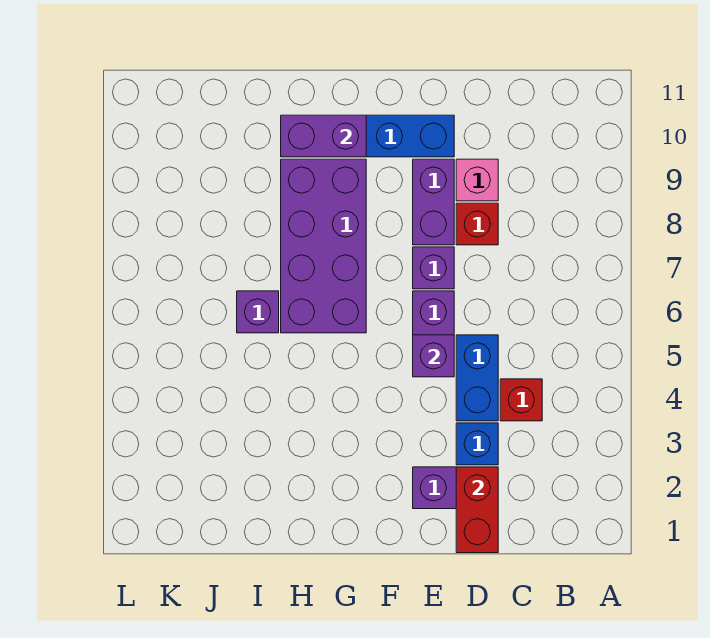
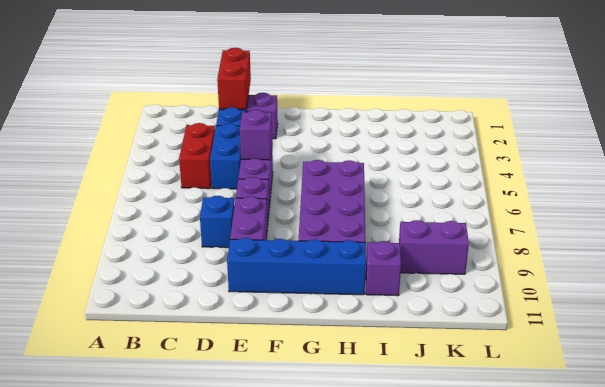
red 1x1 brick [500,379,542,421] -> red 1x2 brick [179,123,215,189]
red 1x1 brick [456,203,498,245] -> blue 1x1 brick [200,196,235,248]
pink 1x1 brick [456,159,498,201] -> none
purple 1x2 brick [281,115,366,157] -> purple 1x2 brick moved to [399,220,469,274]
purple 1x1 brick [237,291,279,333] -> purple 1x1 brick moved to [366,241,401,296]

